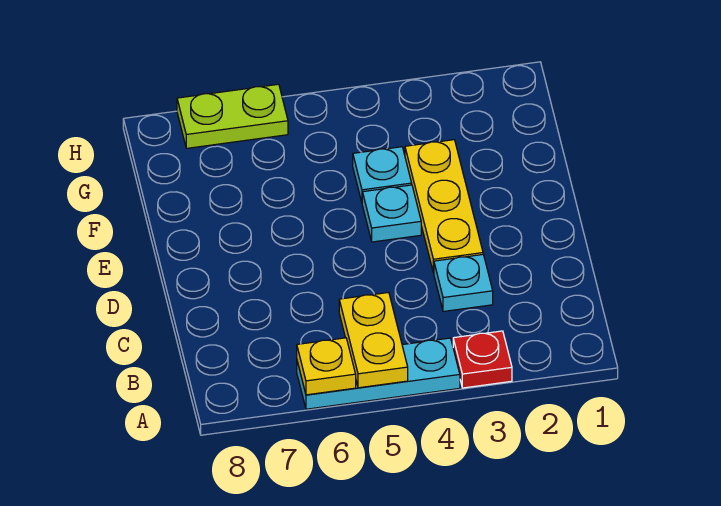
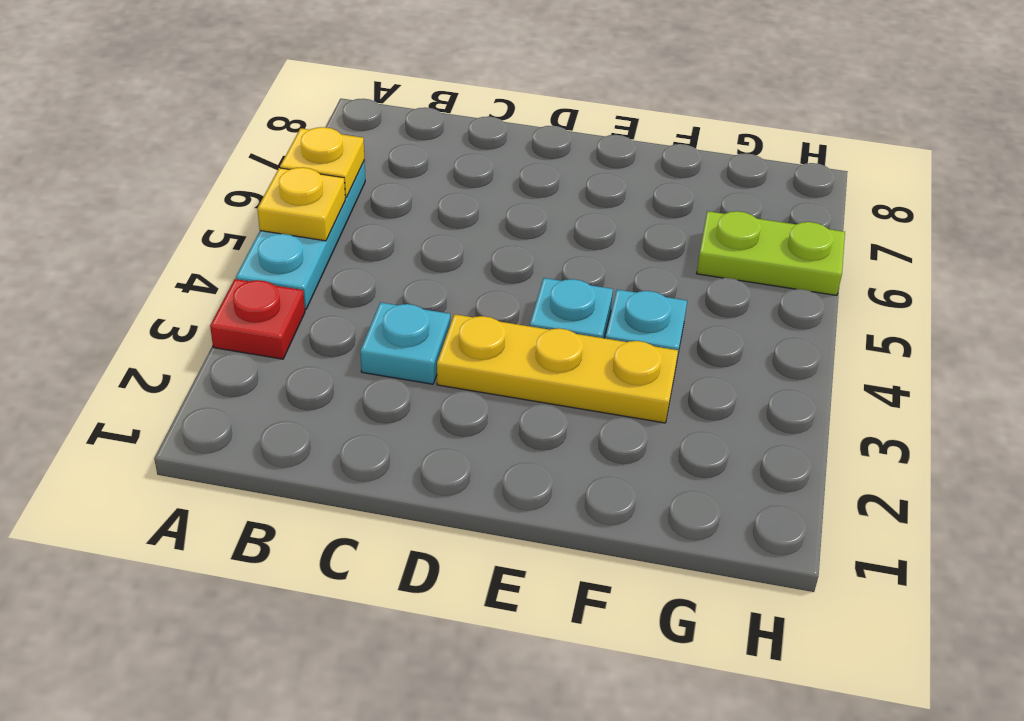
yellow 1x2 plate [339,292,408,388] -> yellow 1x1 plate [257,167,345,241]
lime 1x2 plate [177,84,288,148] -> lime 1x2 plate turned to [697,211,845,295]

